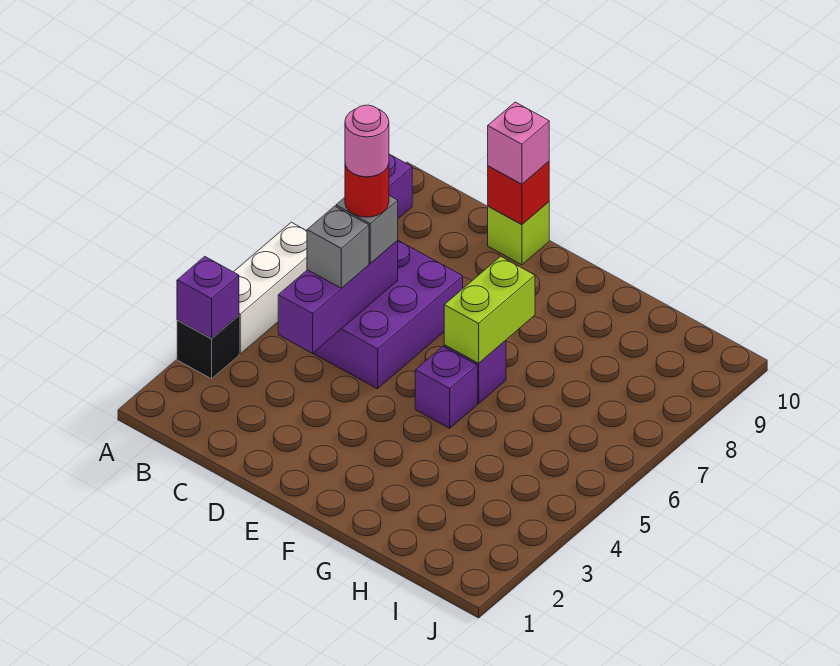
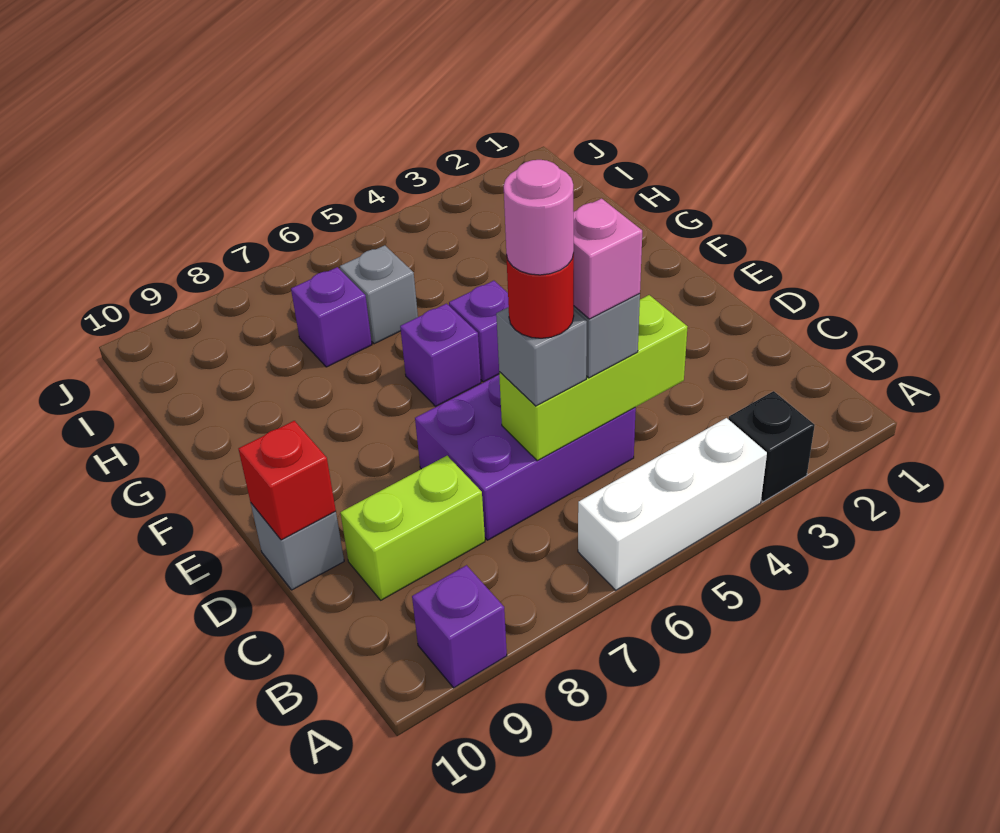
purple 1x1 brick [177,256,239,338] -> purple 1x1 brick moved to [291,267,372,367]
purple 1x3 brick [278,241,398,353] -> lime 1x3 brick [499,295,687,461]
lime 1x1 brick [488,202,549,265] -> grey 1x1 brick [251,503,344,590]
pink 1x1 brick [488,102,549,184] -> pink 1x1 brick moved to [573,199,642,319]
lime 1x2 brick [444,256,535,363] -> lime 1x2 brick moved to [340,456,485,600]
none -> grey 1x1 brick [340,245,418,344]

